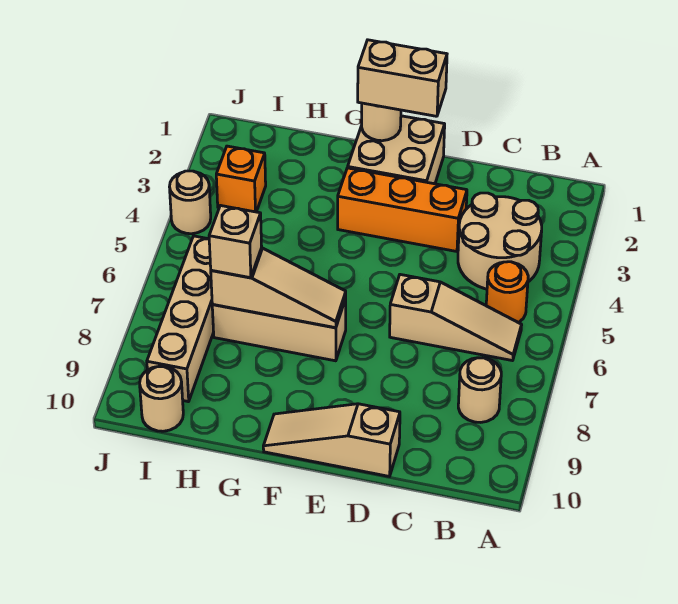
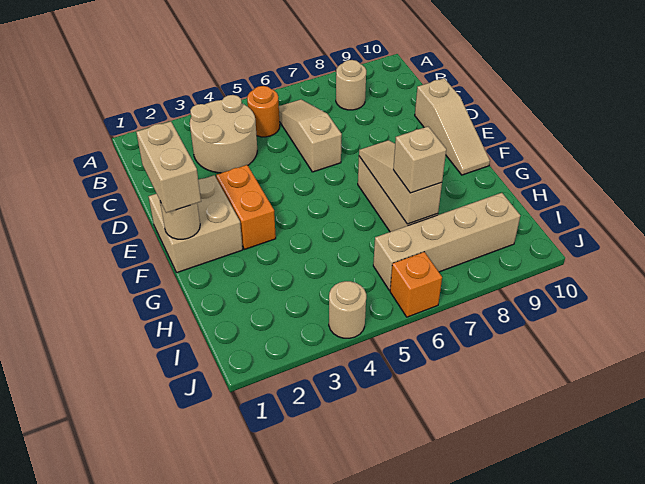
orange 1x3 brick [338,168,467,251] -> orange 1x2 brick [216,165,276,249]
orange 1x1 brick [216,146,266,212] -> orange 1x1 brick moved to [390,252,442,317]
tan 1x1 round brick [140,366,183,431] -> none

